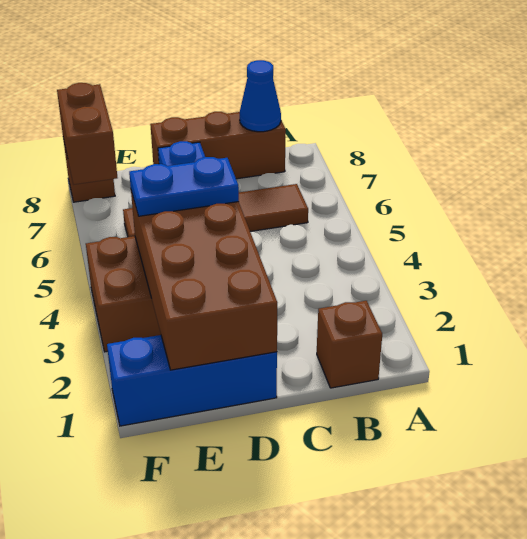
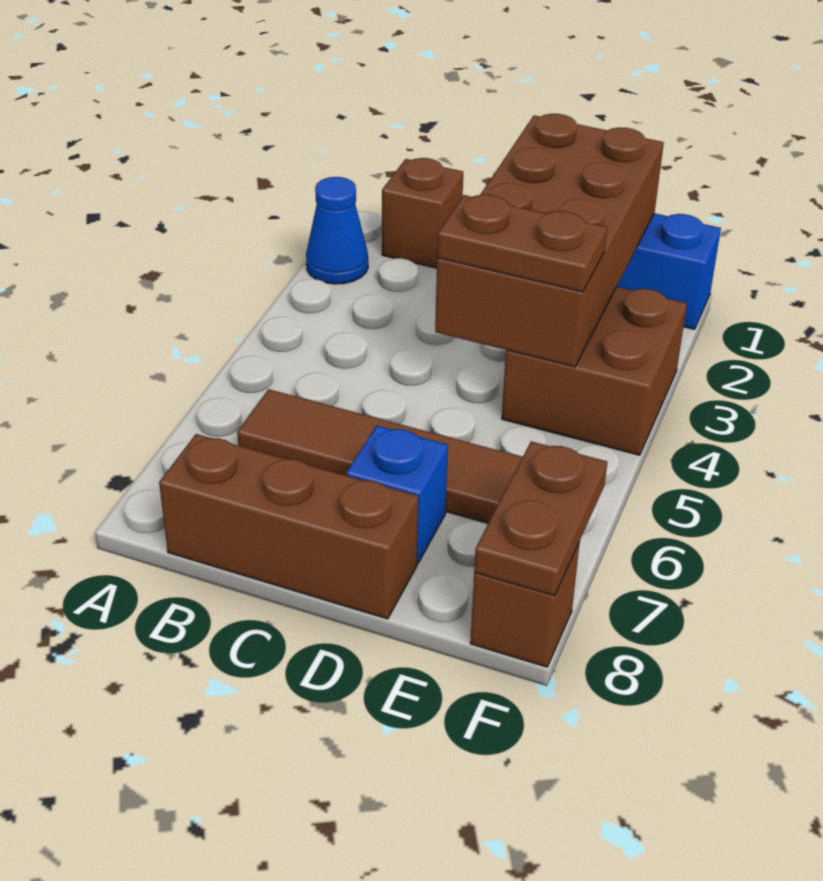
blue 1x1 cone [240,60,281,132] -> blue 1x1 cone moved to [306,177,368,284]
blue 1x2 plate [129,157,239,216] -> brown 1x2 plate [437,195,607,292]
brown 1x2 brick [57,83,117,184] -> brown 1x2 plate [474,441,607,596]

